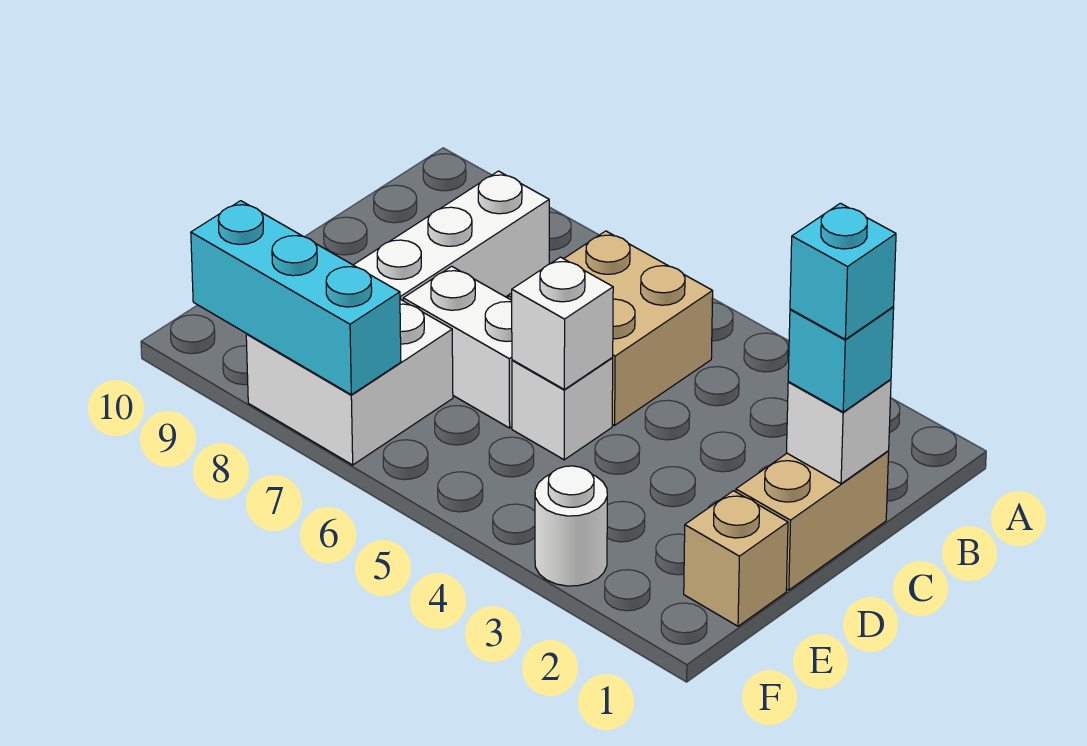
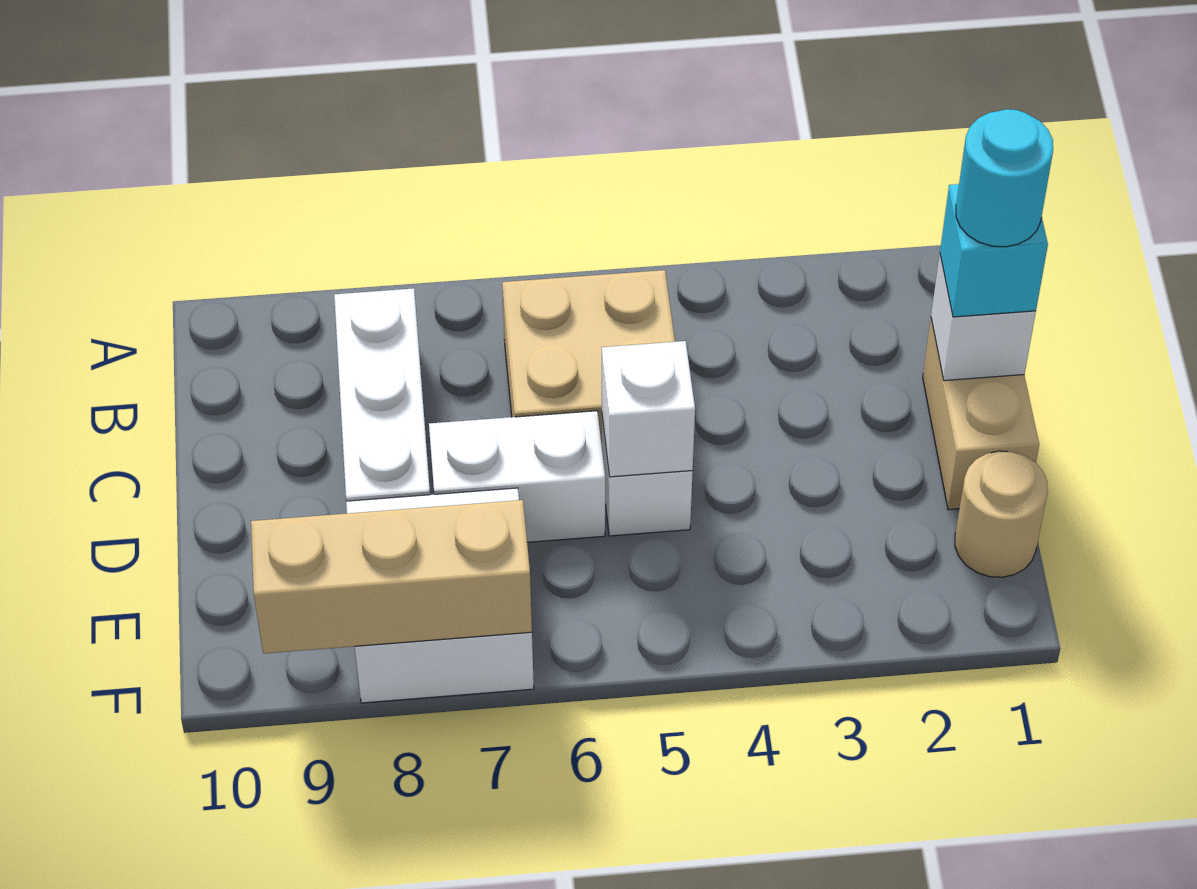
cyan 1x1 brick [790,203,896,339] -> cyan 1x1 round brick [956,109,1053,247]
tan 1x1 brick [684,491,788,626] -> tan 1x1 round brick [955,451,1048,577]
white 1x1 round brick [535,466,607,586] -> none
cyan 1x3 brick [191,201,401,395] -> tan 1x3 brick [251,500,532,654]

